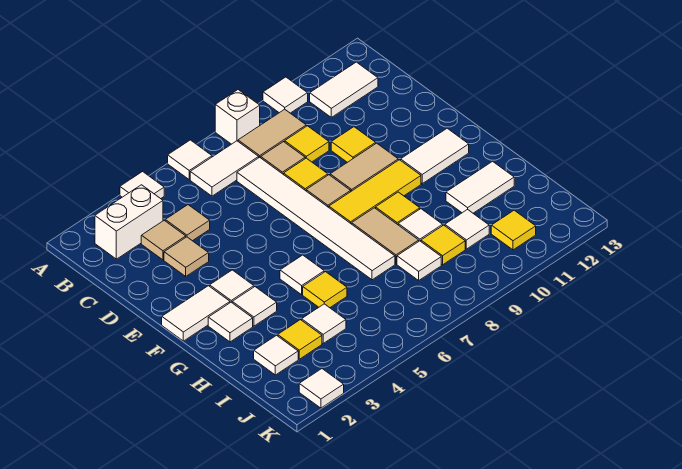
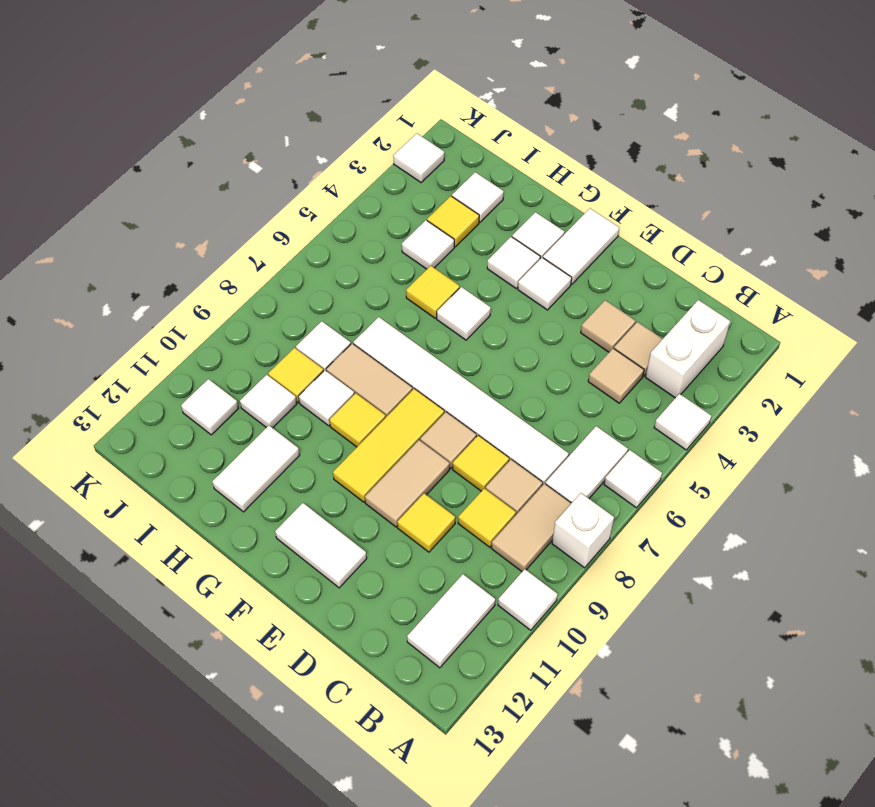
white 1x2 tile [401,128,469,184] -> white 1x2 tile turned to [275,503,367,588]
yellow 1x1 tile [491,210,536,250] -> white 1x1 tile [181,379,239,435]

